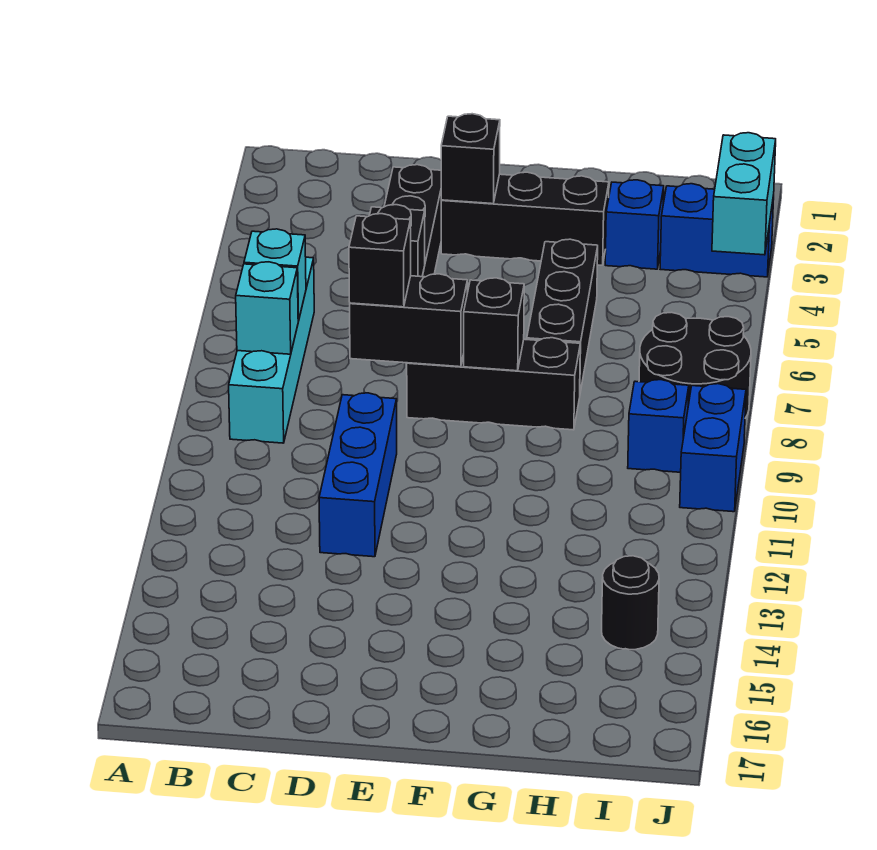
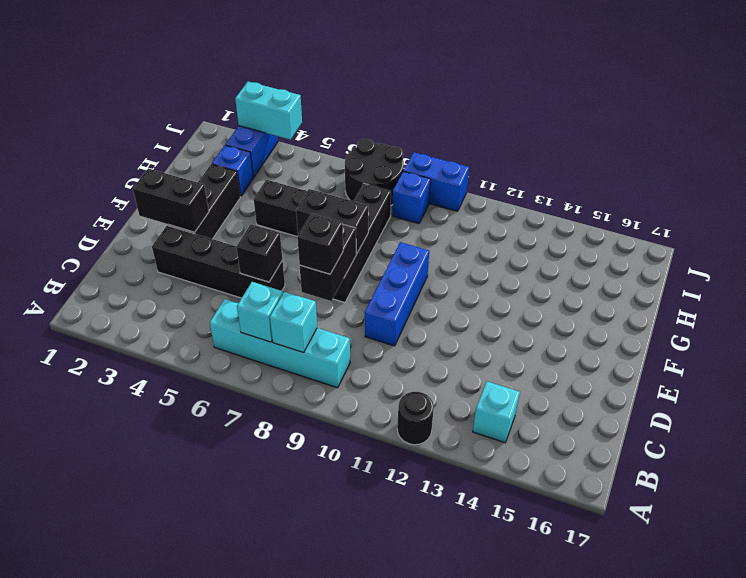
none -> cyan 1x1 brick [473,381,520,443]
blue 1x3 brick [319,393,397,557] -> blue 1x3 brick turned to [365,242,429,346]
black 1x1 brick [441,114,500,204] -> black 1x2 brick [133,168,209,232]
black 1x3 brick [407,338,580,430] -> black 1x4 brick [333,184,391,303]
black 1x1 brick [464,278,524,371] -> black 1x2 brick [296,189,368,254]
black 1x1 round brick [602,556,659,650] -> black 1x1 round brick moved to [397,392,434,445]

